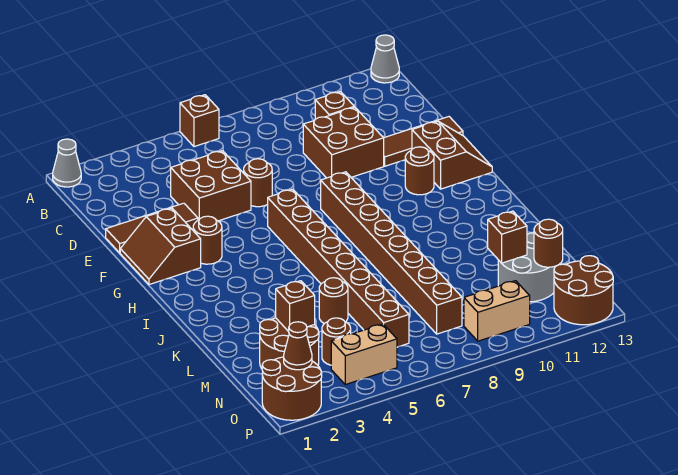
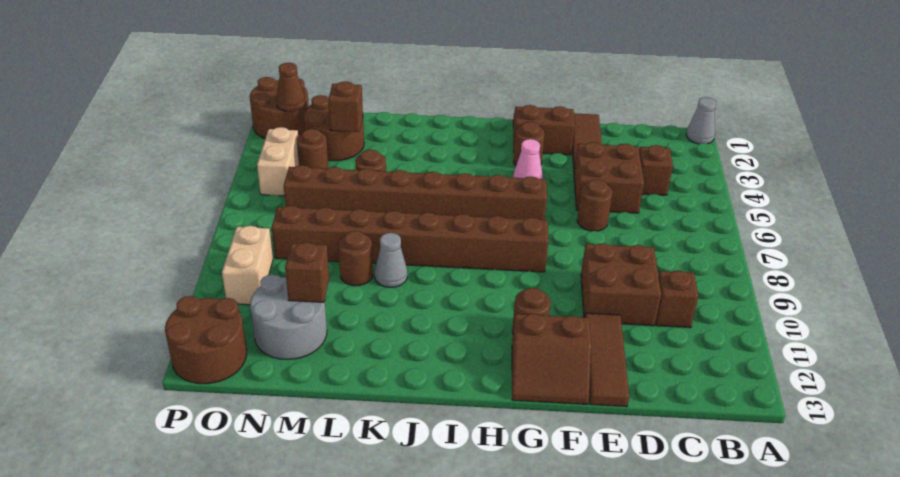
brown 1x1 brick [180,95,219,147] -> brown 1x1 brick moved to [639,145,673,195]
grey 1x1 cone [371,35,399,83] -> grey 1x1 cone moved to [375,233,407,287]
none -> pink 1x1 cone [513,139,543,179]
brown 1x1 round brick [534,219,563,267] -> brown 1x1 round brick moved to [338,231,373,286]

